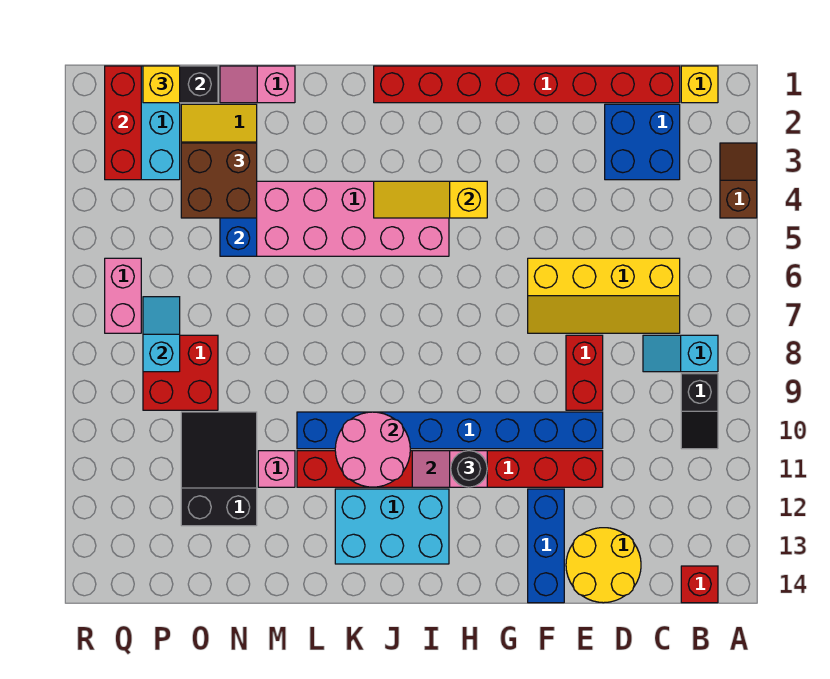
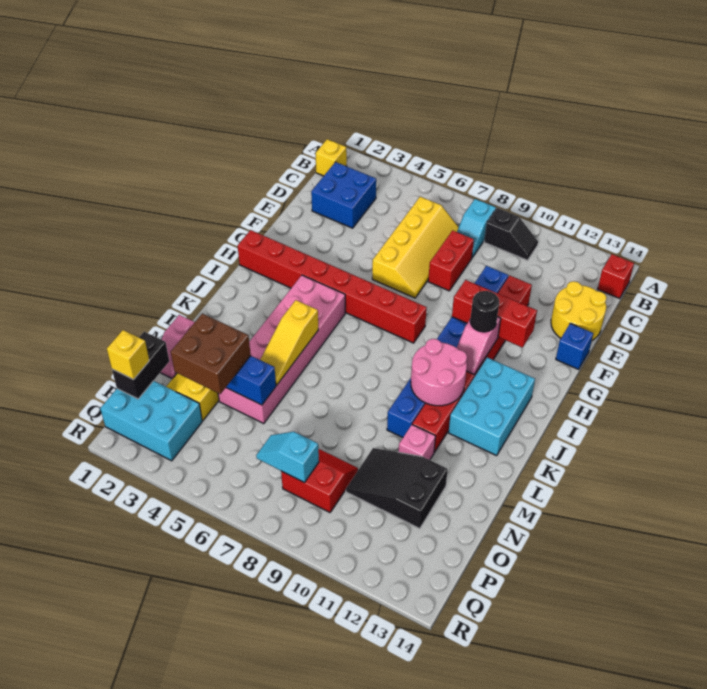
brown 1x2 slope [720,143,757,218] -> none
red 1x8 brick [374,66,680,103] -> red 1x8 brick turned to [238,230,427,343]
red 1x2 brick [566,335,603,410] -> red 1x2 brick turned to [428,230,474,291]
blue 1x3 brick [528,489,564,603] -> blue 1x1 brick [556,323,593,369]
yellow 1x3 slope [374,181,487,218] -> yellow 1x3 slope moved to [260,300,318,385]
red 2x2 brick [143,335,218,410] -> red 2x2 slope [281,449,358,512]
red 1x3 brick [105,66,141,180] -> red 1x3 brick moved to [452,280,537,348]
pink 1x2 brick [105,258,141,333] -> none

